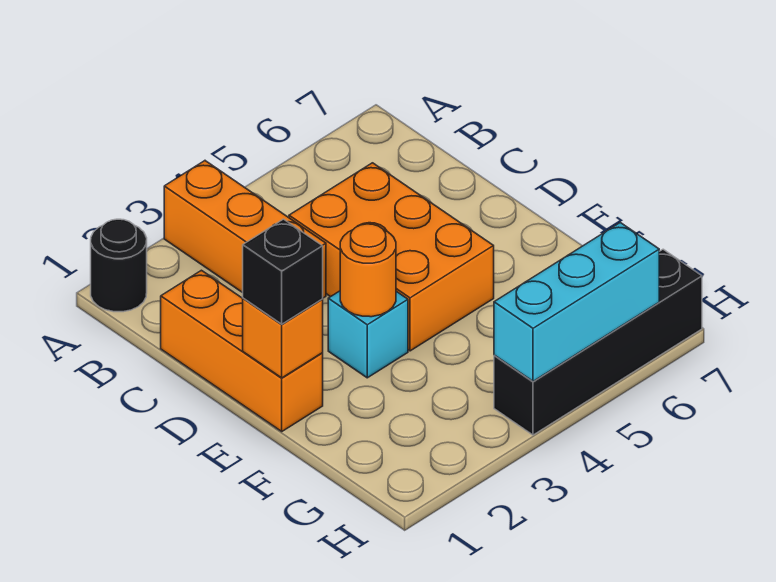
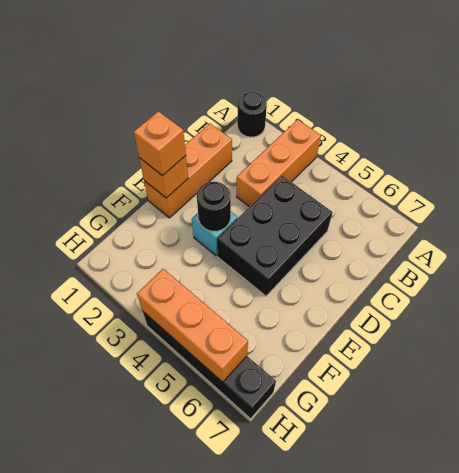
orange 2x3 brick [289,163,494,351] -> black 2x3 brick [217,176,333,296]
black 1x1 brick [243,219,323,324] -> orange 1x1 brick [134,111,186,176]
orange 1x1 round brick [340,224,396,317] -> black 1x1 round brick [197,182,231,231]
cyan 1x3 brick [494,223,659,381] -> orange 1x3 brick [137,269,248,382]

